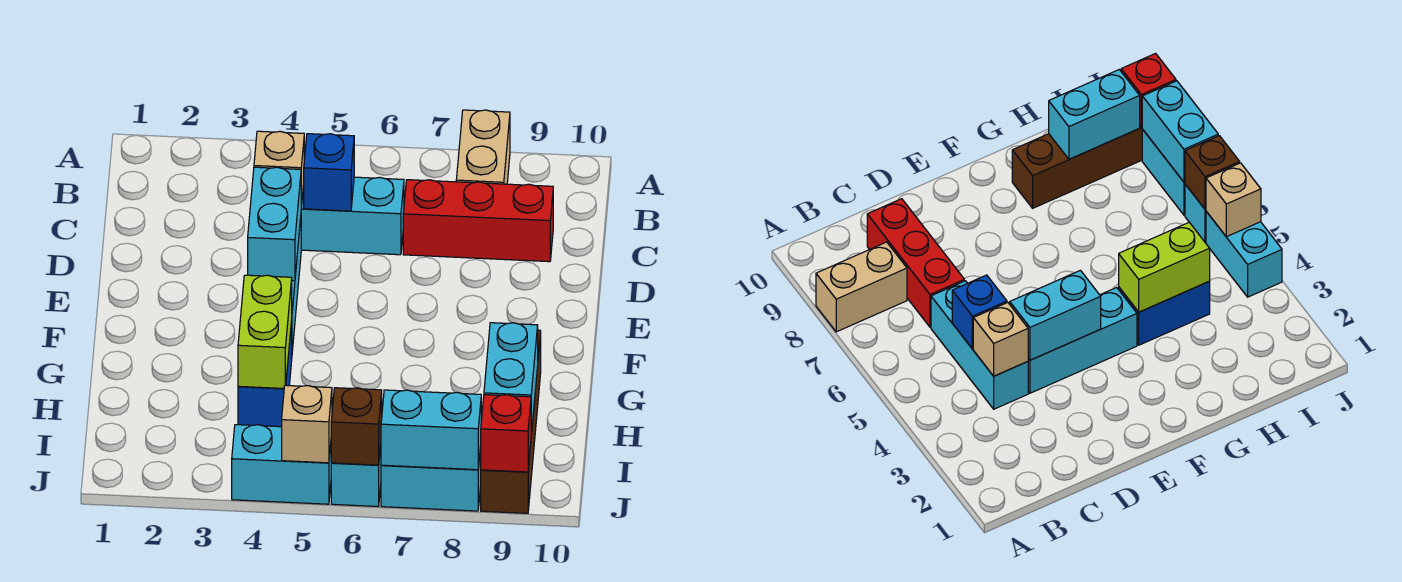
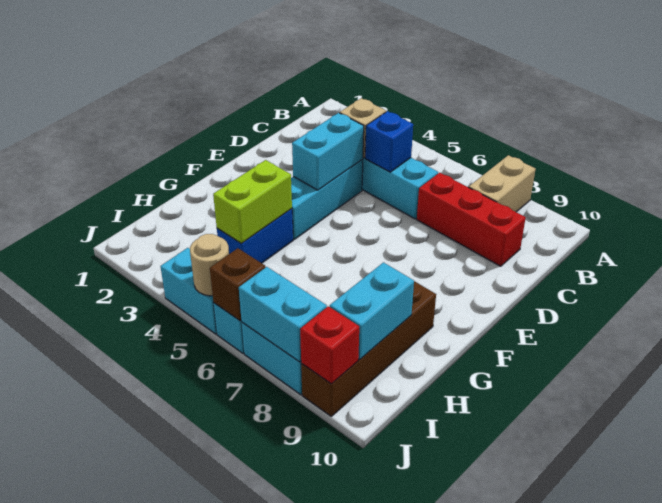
tan 1x1 brick [282,385,332,463] -> tan 1x1 round brick [190,234,229,296]

